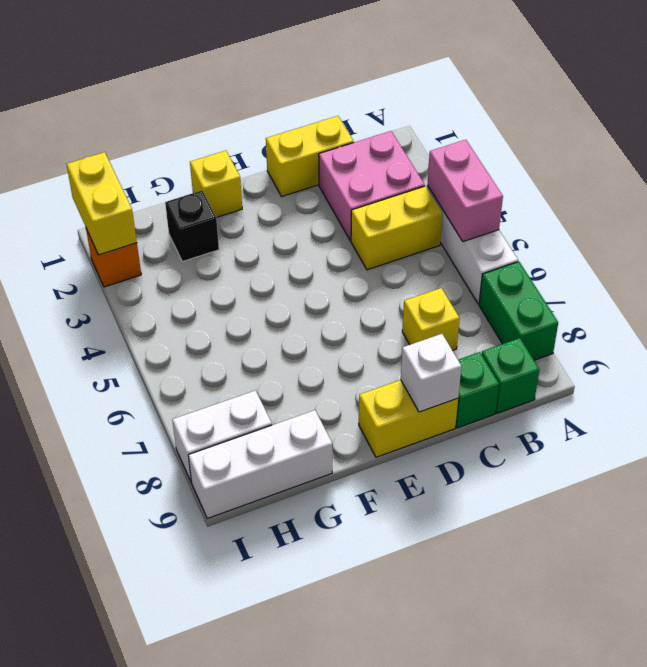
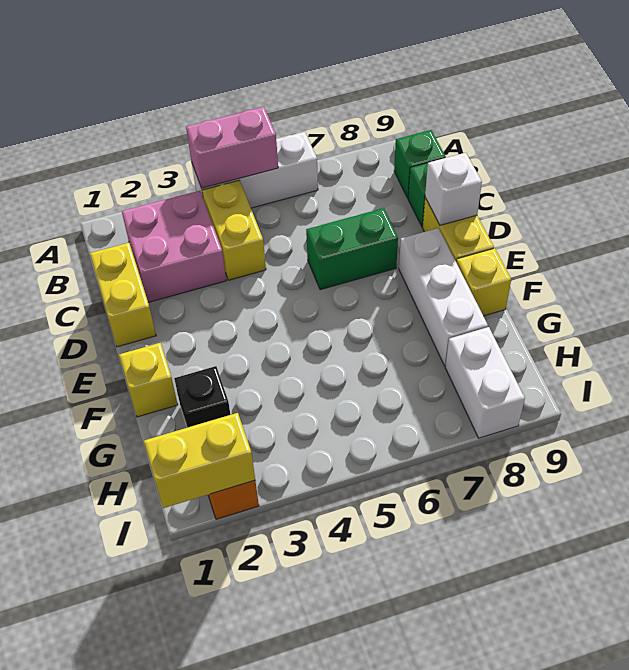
green 1x2 brick [479,262,558,360] -> green 1x2 brick moved to [306,208,398,290]
yellow 1x1 brick [402,288,460,350] -> yellow 1x1 brick moved to [456,248,511,316]
white 1x3 brick [188,410,332,519] -> white 1x3 brick moved to [399,228,488,366]

